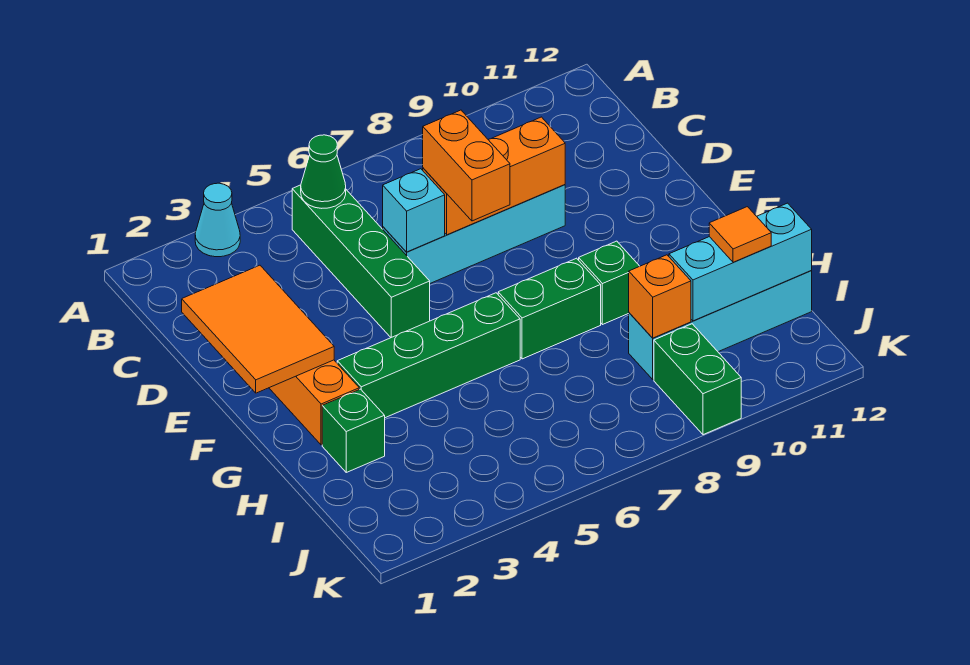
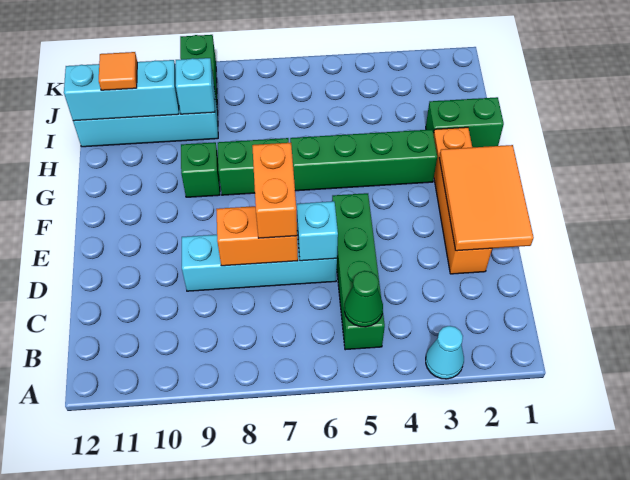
orange 1x3 brick [423,117,565,235] -> orange 1x2 brick [216,206,298,266]
green 1x1 brick [322,389,385,472] -> green 1x2 brick [426,97,504,147]
orange 1x1 brick [629,255,691,338] -> cyan 1x1 brick [176,58,215,114]

